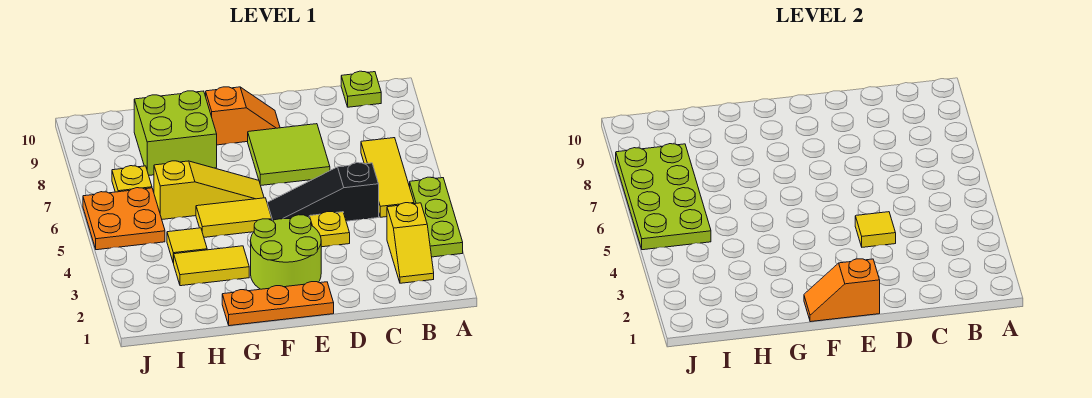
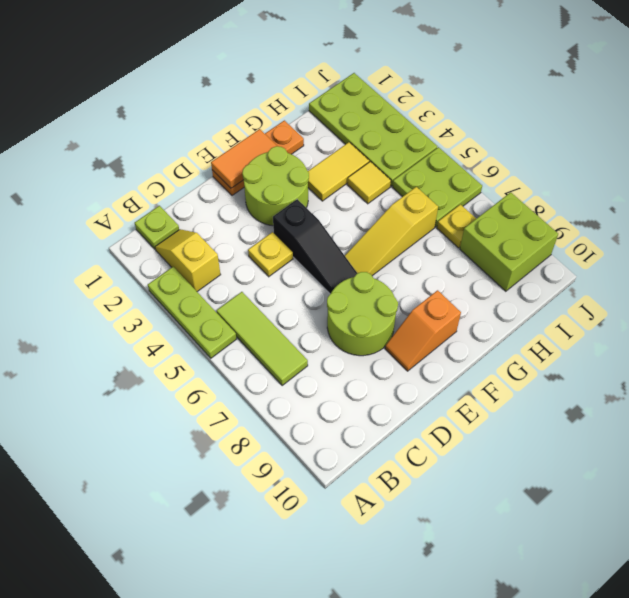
yellow 1x3 tile [361,138,414,217] -> lime 1x3 tile [217,292,308,385]
lime 1x1 plate [341,71,381,107] -> lime 1x1 plate moved to [135,206,179,249]
black 1x3 slope [267,163,379,221] -> black 1x3 slope turned to [273,199,357,294]
yellow 1x1 tile [855,212,896,247] -> none
lime 2x2 tile [248,124,330,185] -> lime 2x2 round brick [327,272,398,356]
orange 1x2 slope [804,259,880,322] -> orange 1x2 tile [211,129,277,188]
yellow 1x2 tile [196,198,272,237] -> none
lime 2x2 brick [134,91,217,175] -> lime 2x2 brick moved to [460,192,558,291]
orange 2x2 plate [83,188,165,250] -> lime 2x2 plate [393,147,482,227]
lime 2x4 plate [616,144,711,250] -> lime 2x4 plate moved to [309,73,437,186]

